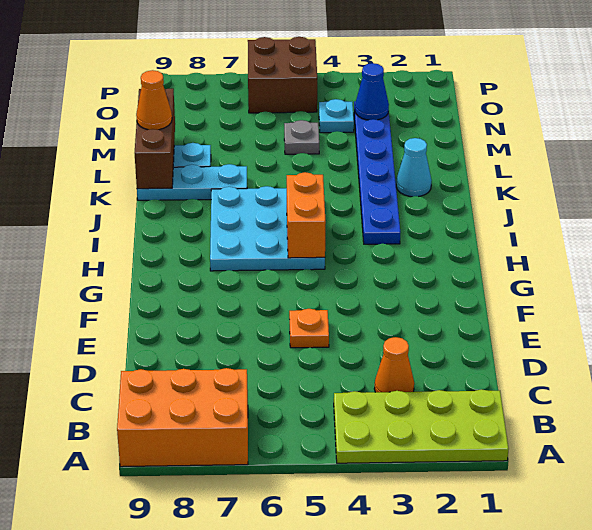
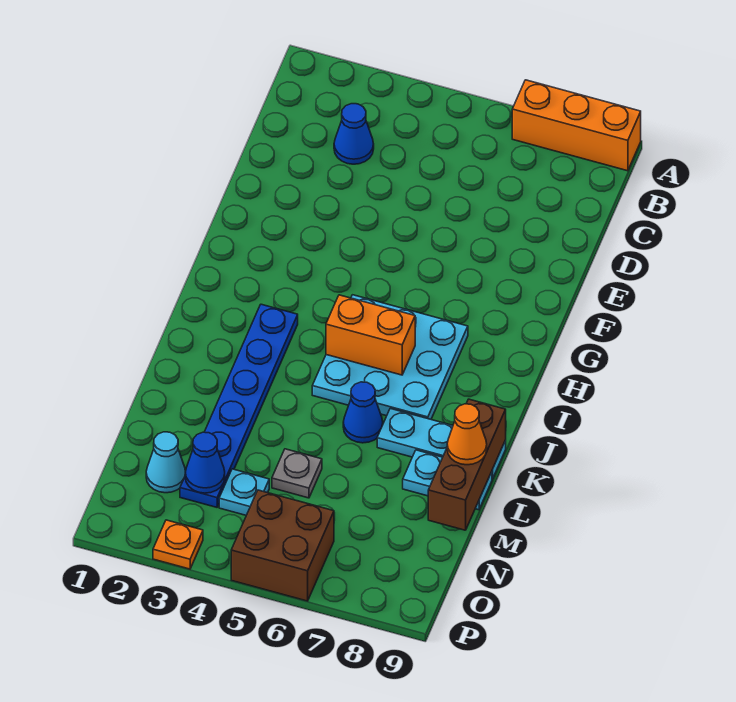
lime 2x4 plate [334,389,509,463] -> none
orange 2x3 brick [117,368,248,467] -> orange 1x3 brick [512,80,641,171]
orange 1x1 cone [374,337,414,392] -> blue 1x1 cone [334,104,374,164]
orange 1x1 plate [289,309,329,348] -> orange 1x1 plate moved to [153,520,203,569]
orange 1x2 brick [287,172,326,258] -> orange 1x2 brick turned to [326,295,415,375]
cyan 1x1 cone [396,138,432,197] -> cyan 1x1 cone moved to [146,432,186,493]
none -> blue 1x1 cone [343,382,383,443]

